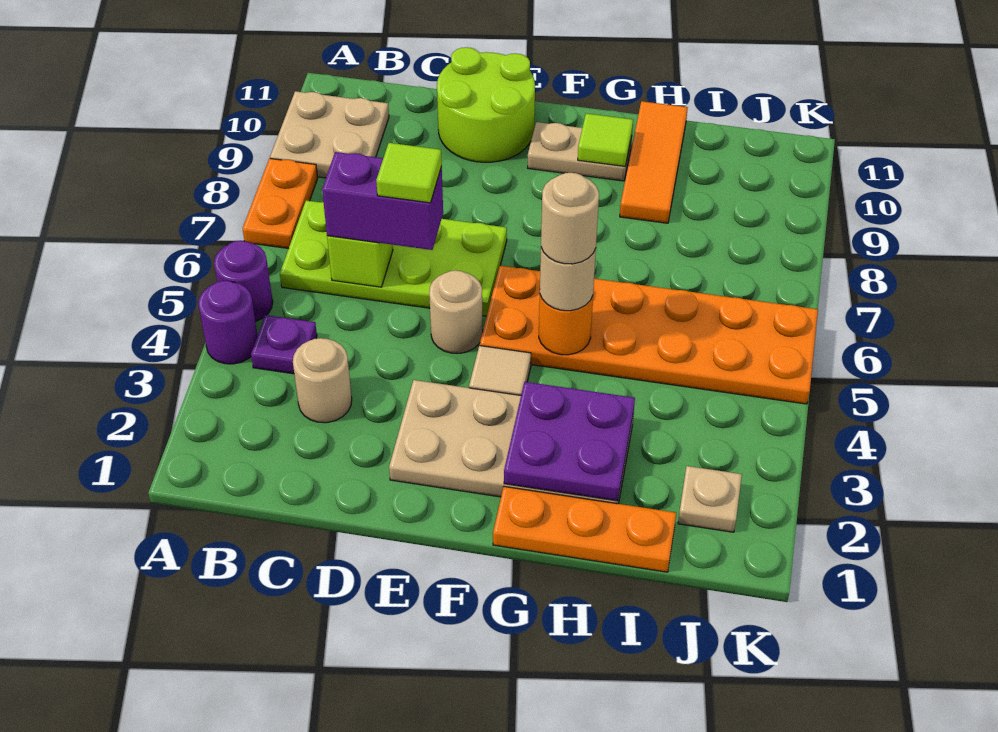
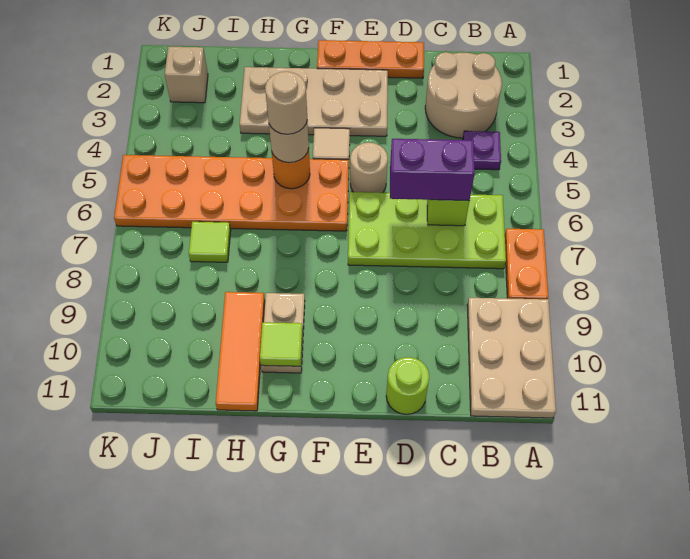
purple 1x1 round brick [198,281,258,364] -> none
purple 1x1 round brick [214,241,273,322] -> none
tan 2x2 plate [270,91,389,178] -> tan 2x3 plate [467,298,556,418]
tan 1x1 round brick [293,338,352,423] -> tan 2x2 round brick [425,52,502,138]
lime 1x1 tile [376,143,442,203] -> lime 1x1 tile moved to [189,222,231,262]
lime 2x2 round brick [437,47,535,162] -> lime 1x1 round brick [386,357,429,414]
tan 1x2 plate [528,122,632,181] -> tan 1x2 plate turned to [261,293,305,373]
orange 1x3 plate [493,487,676,572] -> orange 1x3 plate moved to [317,40,424,78]
purple 2x2 plate [504,382,635,501] -> none
tan 1x1 plate [678,466,742,532] -> tan 1x1 brick [165,47,208,103]

